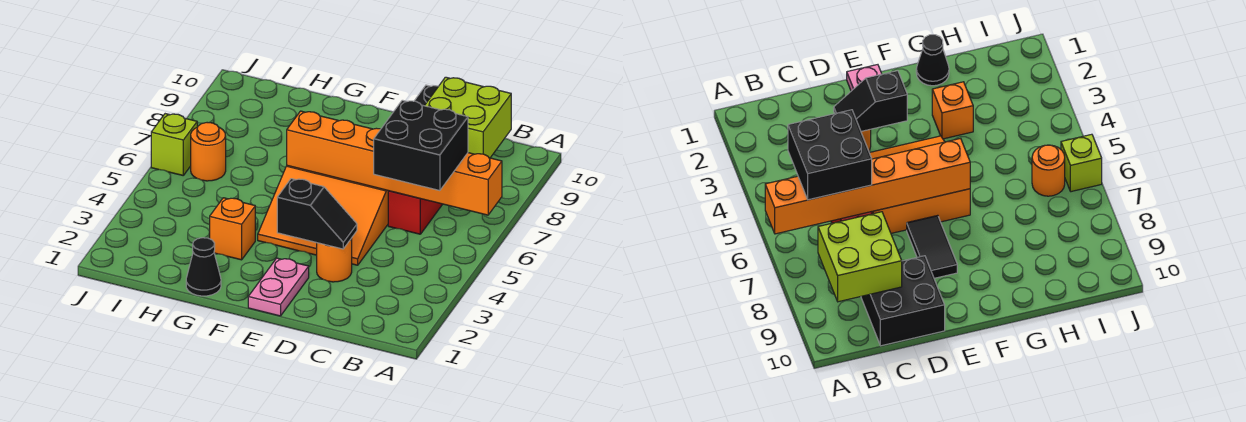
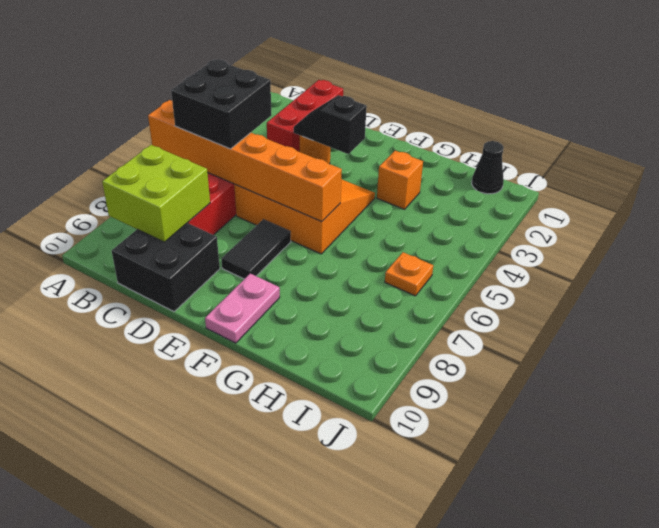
none -> red 1x3 brick [267,80,343,152]
pink 1x2 plate [248,258,309,316] -> pink 1x2 plate moved to [205,274,280,343]
black 1x1 cone [186,238,221,296] -> black 1x1 cone moved to [472,141,504,194]
orange 1x1 round brick [191,123,226,181] -> orange 1x1 plate [385,252,433,296]
lime 1x1 brick [151,114,197,175] -> none

